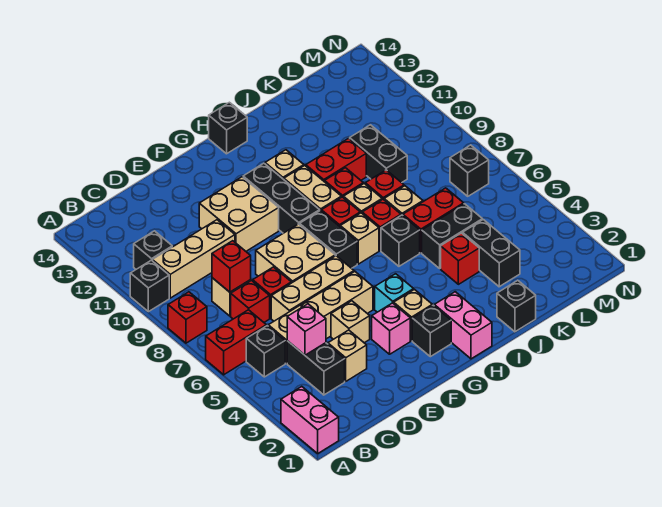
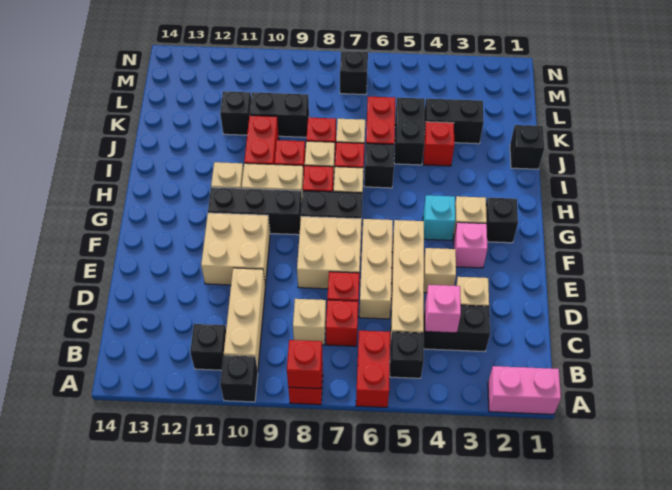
red 1x1 brick [212,241,251,292] -> red 1x1 brick moved to [287,340,322,389]
pink 1x2 brick [434,292,492,359] -> none
black 1x1 brick [209,102,247,154] -> black 1x1 brick moved to [220,91,251,135]

